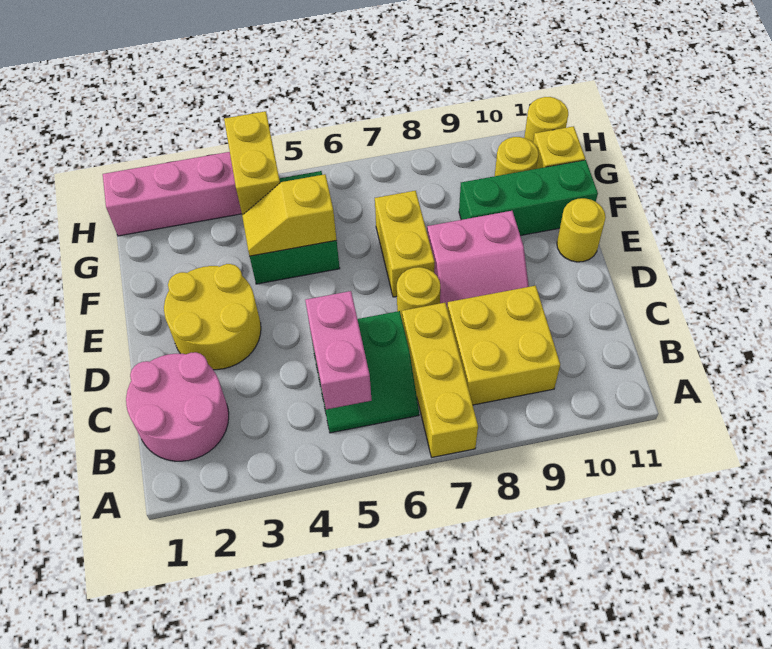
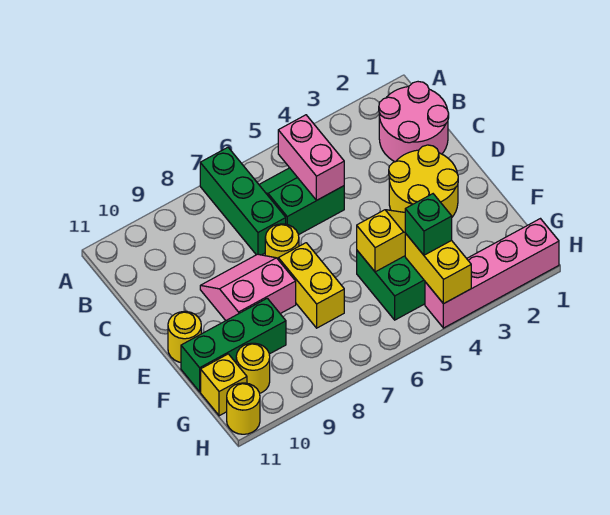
yellow 1x3 brick [402,303,478,457] -> green 1x3 brick [200,147,286,255]
yellow 2x2 brick [447,286,560,405] -> none
none -> green 1x1 brick [405,194,452,255]

